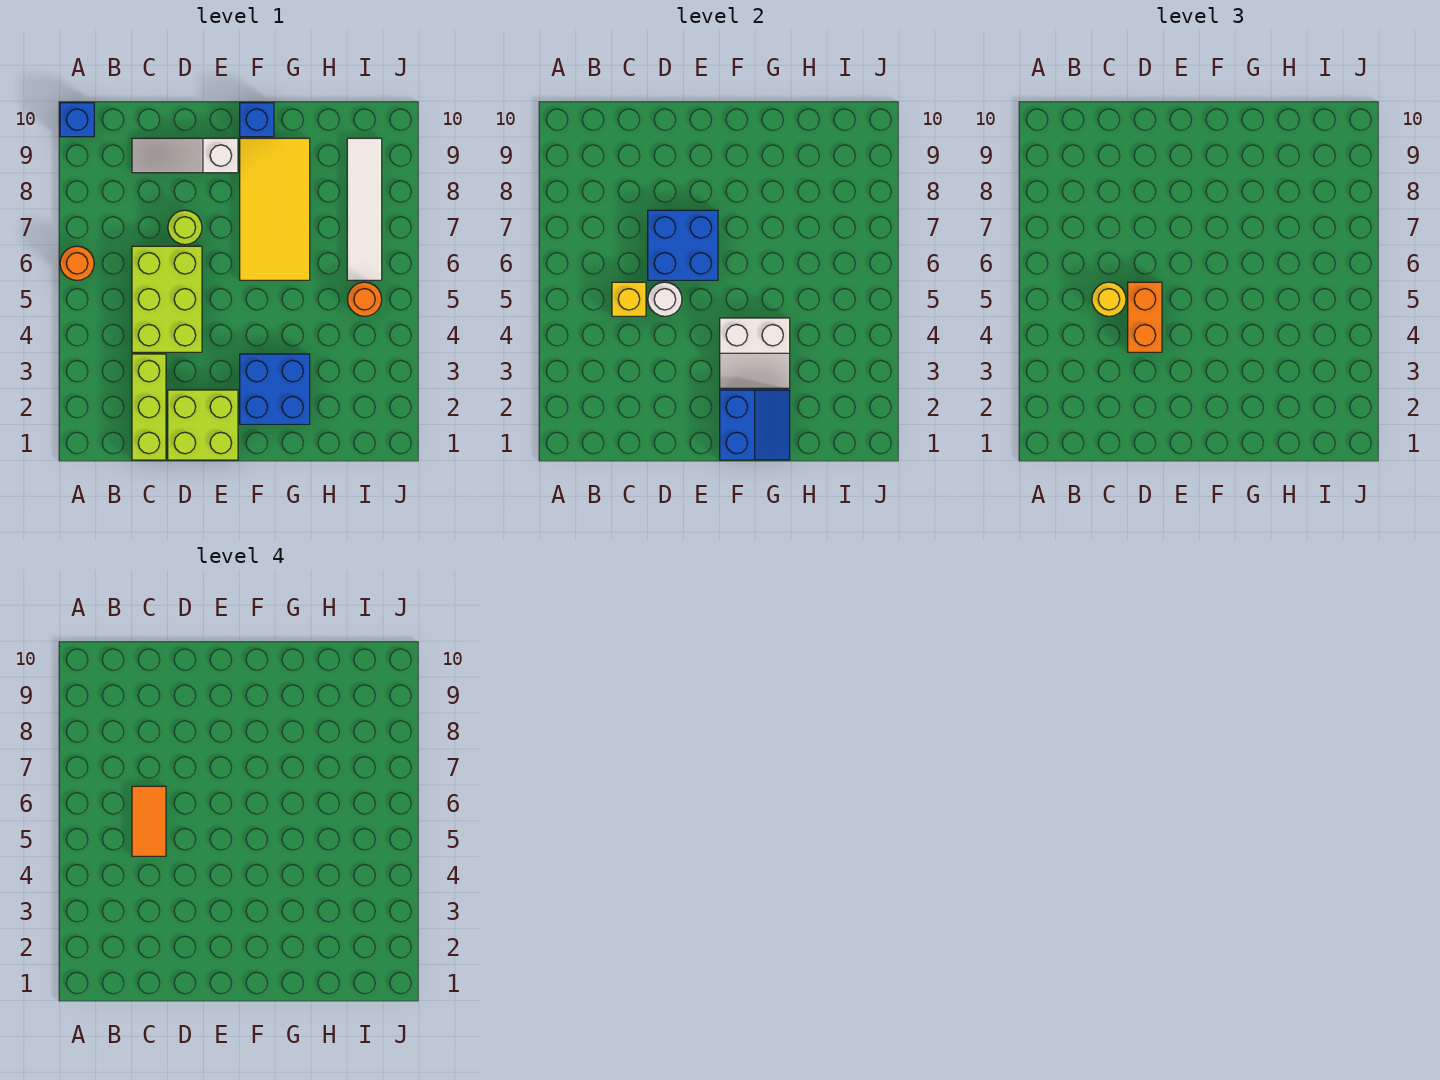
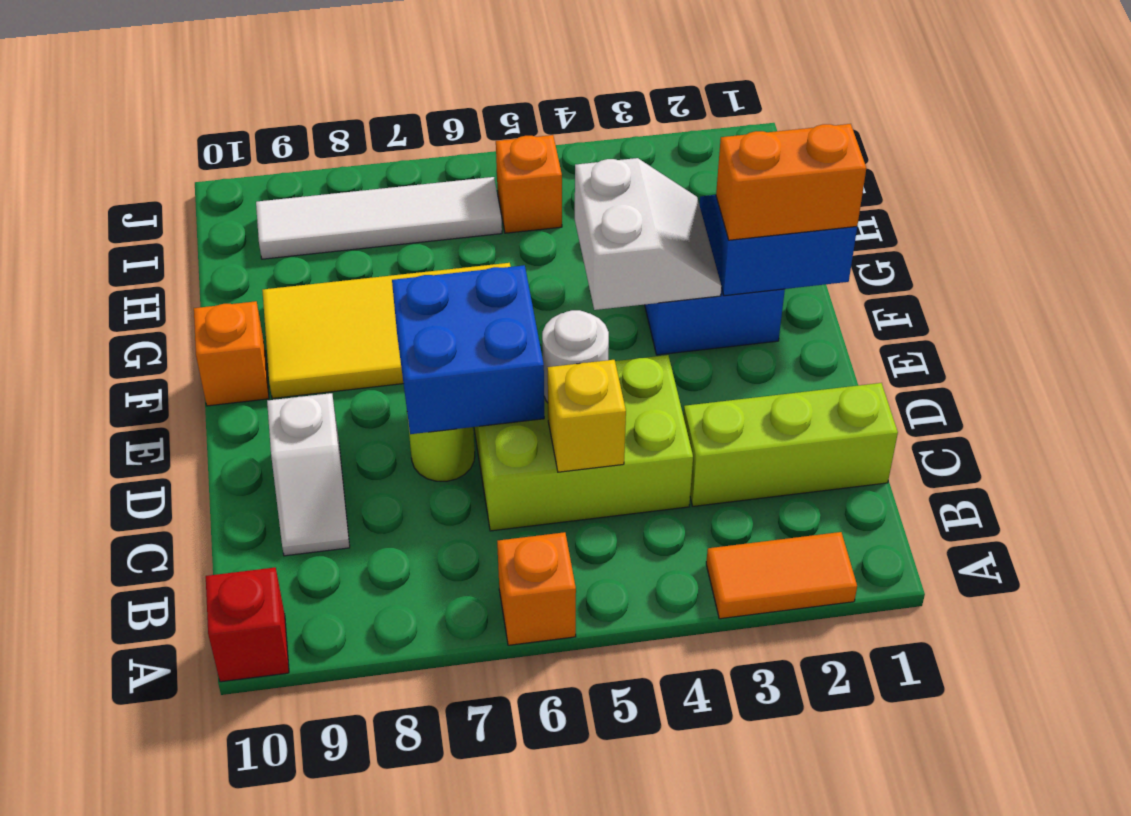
orange 1x1 round brick [60,246,94,280] -> orange 1x1 brick [497,532,576,645]
blue 1x1 brick [60,103,94,137] -> red 1x1 brick [206,568,289,682]
yellow 1x1 round brick [1092,282,1126,316] -> none
orange 1x2 tile [132,786,166,856] -> orange 1x2 tile moved to [706,532,857,619]
white 1x3 slope [132,138,238,173] -> white 1x2 slope [267,393,350,556]
lime 2x2 brick [168,390,238,460] -> none
orange 1x2 brick [1128,282,1162,352] -> orange 1x2 brick moved to [716,124,866,240]
blue 1x1 brick [240,103,274,137] -> orange 1x1 brick [194,301,269,406]
orange 1x1 round brick [347,282,382,316] -> orange 1x1 brick [496,135,562,233]

